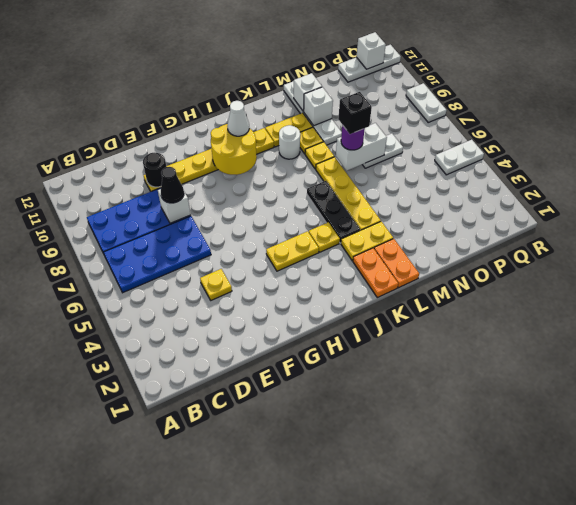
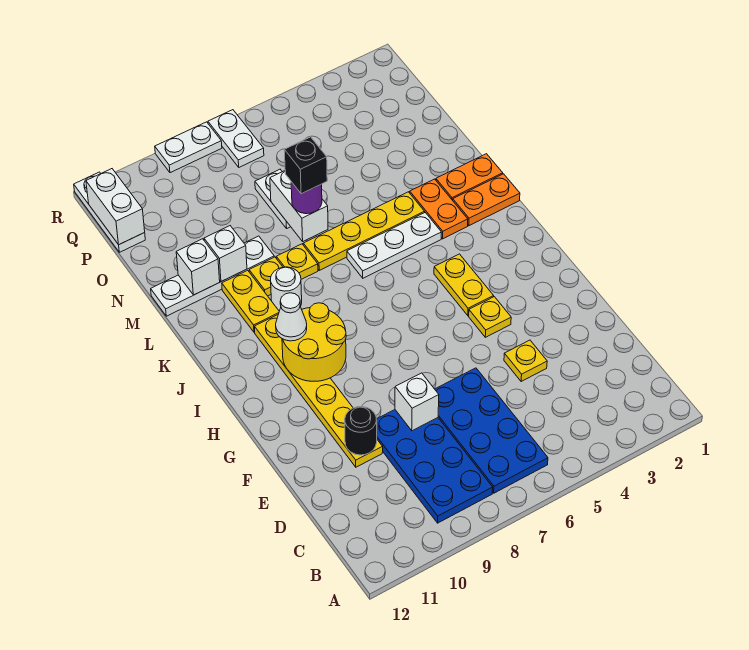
black 1x1 cone [161,167,184,203] -> none
yellow 1x1 plate [309,222,340,252] -> yellow 1x1 plate moved to [469,297,511,337]
yellow 1x2 plate [341,221,393,261] -> orange 1x2 plate [410,179,468,239]
black 1x3 plate [307,181,360,243] -> white 1x3 plate [347,213,442,278]
white 1x2 plate [435,140,484,175] -> white 1x2 plate moved to [208,110,264,167]
white 1x1 brick [357,32,386,69] -> white 1x2 brick [86,169,145,245]

